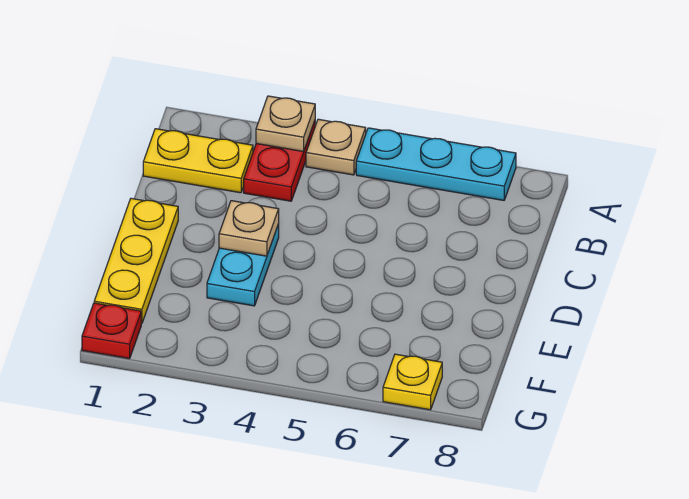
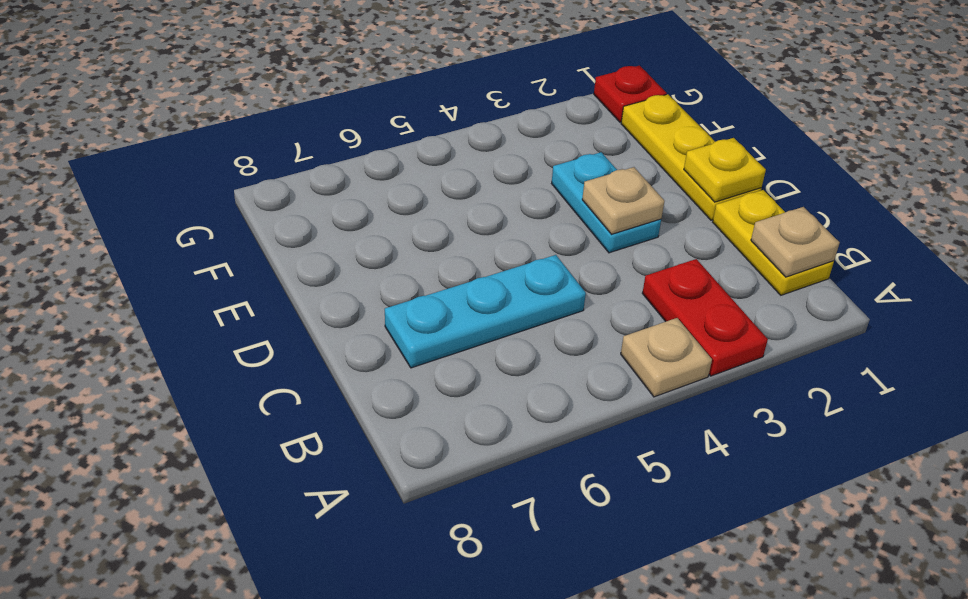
tan 1x1 plate [256,96,315,152] -> tan 1x1 plate moved to [751,207,840,277]
cyan 1x3 plate [356,128,516,200] -> cyan 1x3 plate moved to [385,255,586,368]
yellow 1x2 plate [143,129,253,193] -> yellow 1x2 plate turned to [713,190,834,295]
yellow 1x1 plate [383,354,442,410] -> yellow 1x1 plate moved to [684,138,766,202]

